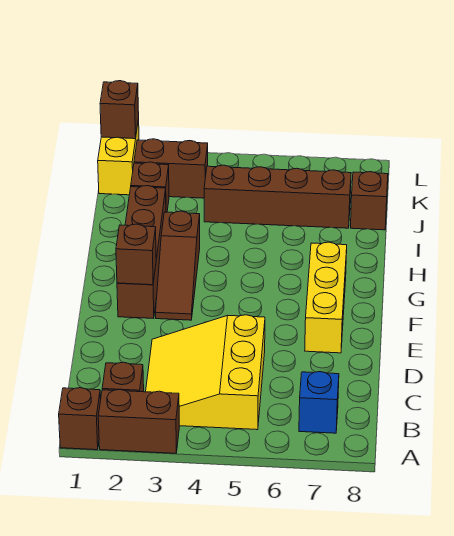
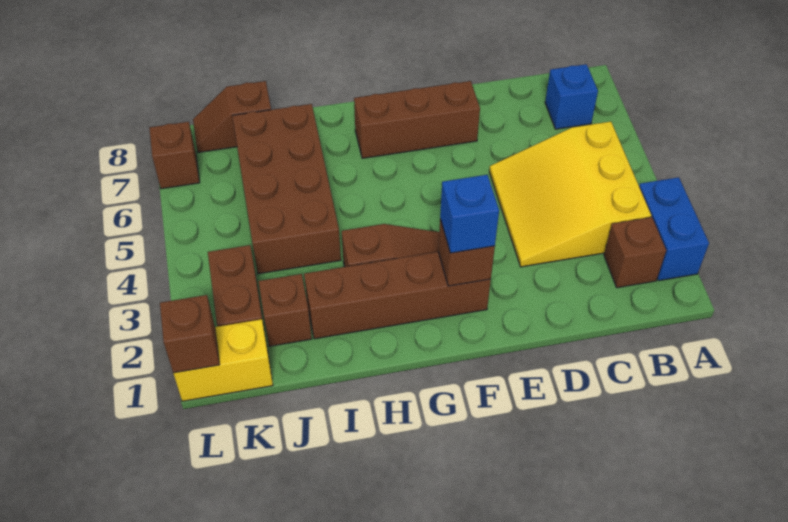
brown 1x1 brick [59,388,101,450] -> brown 1x1 brick moved to [149,122,200,189]
brown 1x2 brick [98,390,179,453] -> blue 1x2 brick [639,177,709,281]
yellow 3x3 slope [146,315,265,430] -> yellow 3x3 slope turned to [489,122,651,267]
yellow 1x3 brick [305,242,347,353] -> brown 1x3 brick [354,81,480,158]
none -> blue 1x1 brick [440,175,499,253]
brown 1x4 brick [204,165,351,228] -> brown 2x4 brick [232,104,341,274]

